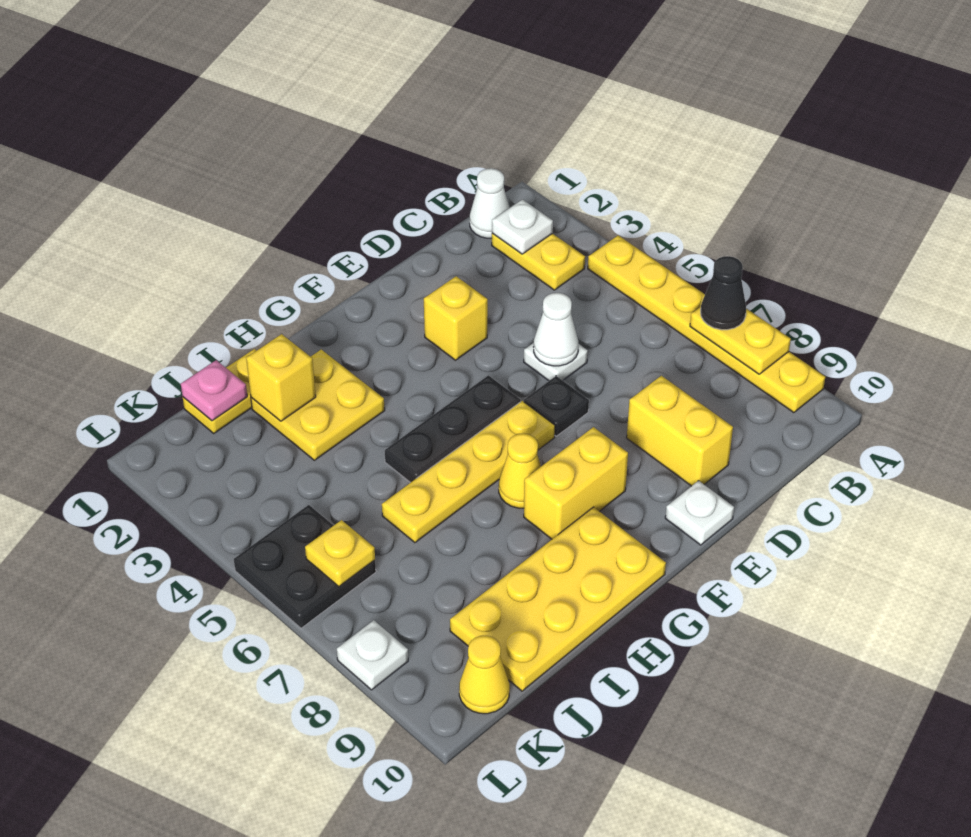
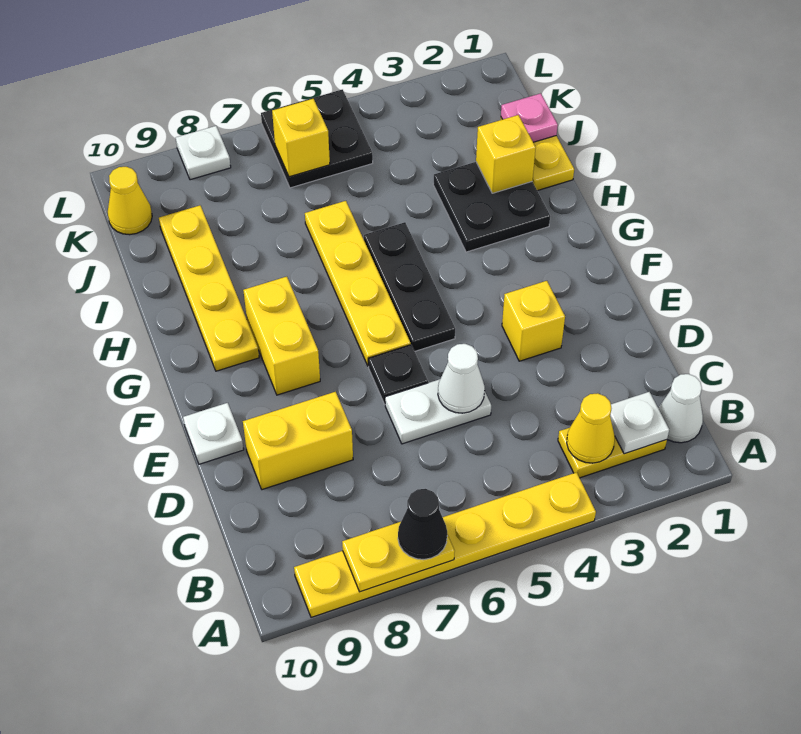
white 1x1 plate [524,343,588,381] -> white 1x2 plate [385,379,491,444]
yellow 1x1 cone [499,433,541,508] -> yellow 1x1 cone moved to [567,393,615,463]
yellow 2x4 plate [450,507,666,691] -> yellow 1x4 plate [159,205,259,371]
yellow 2x2 plate [251,349,385,460] -> black 2x2 plate [433,162,550,252]
yellow 1x1 plate [305,520,375,587] -> yellow 1x1 brick [272,99,330,177]

